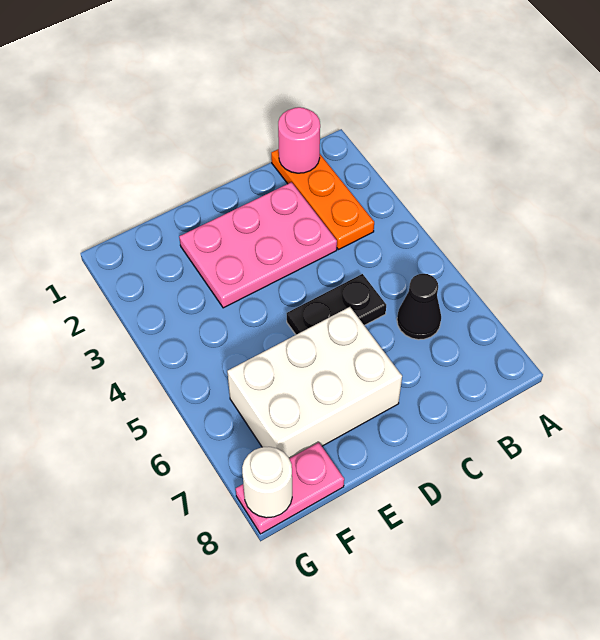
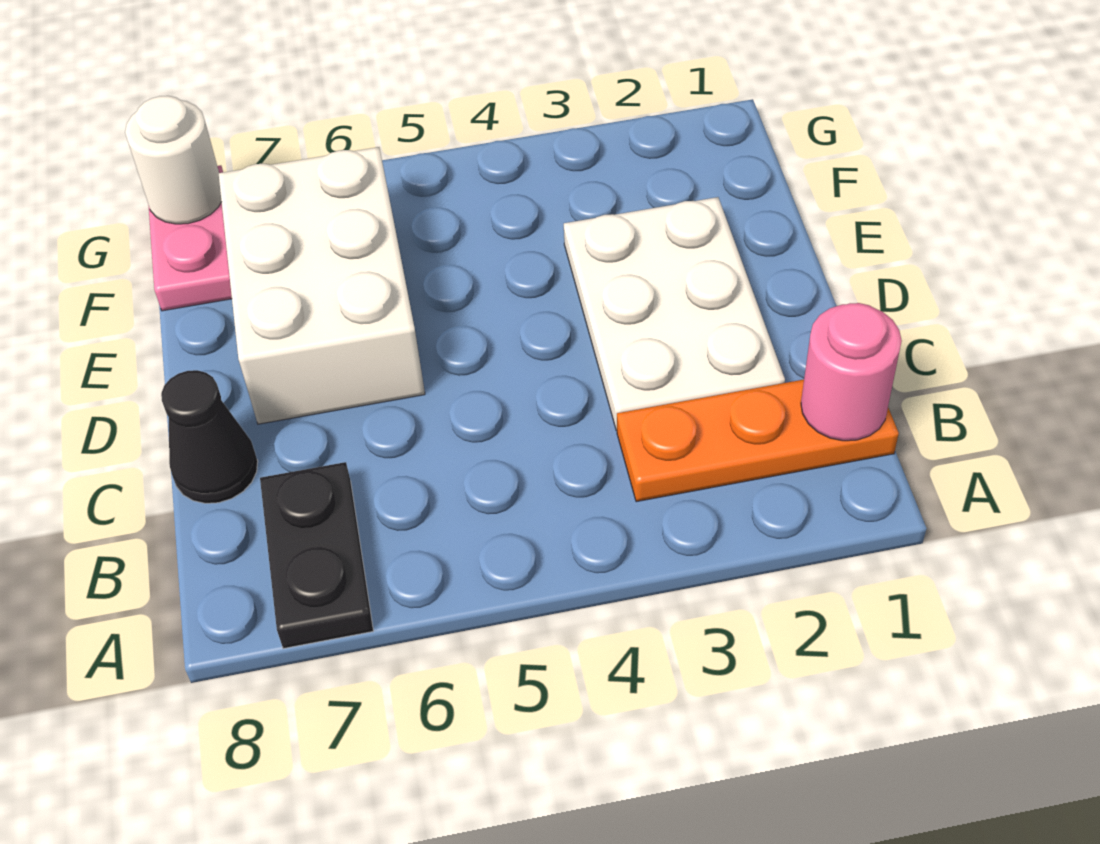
black 1x1 cone [397,274,441,340] -> black 1x1 cone moved to [161,370,258,503]
pink 2x3 plate [179,182,337,308] -> white 2x3 plate [564,197,785,431]
black 1x2 plate [287,274,386,335] -> black 1x2 plate moved to [260,462,373,649]

